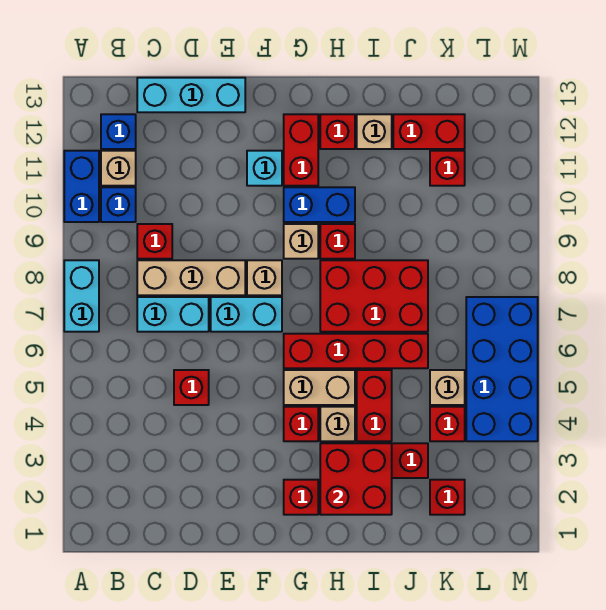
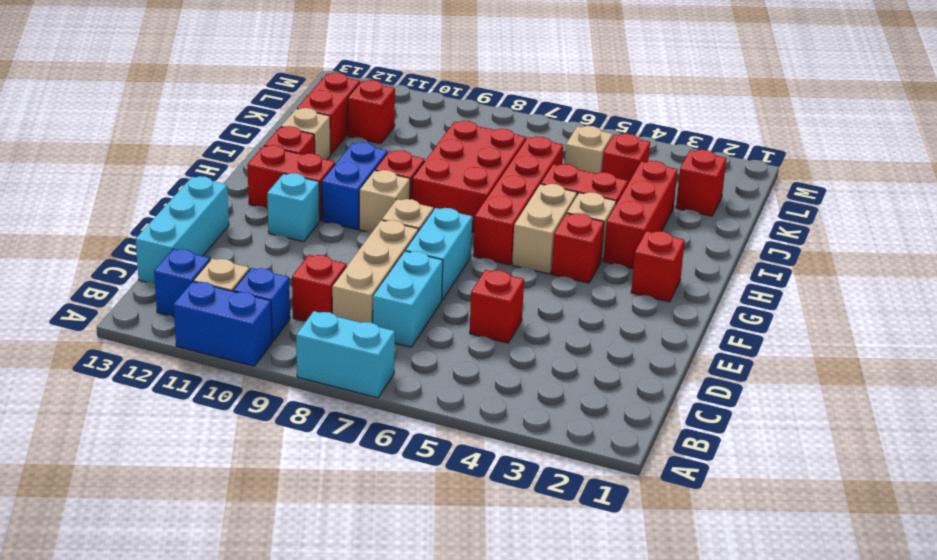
red 2x2 brick [320,443,392,515] -> none
blue 2x4 brick [466,297,538,441] -> none

